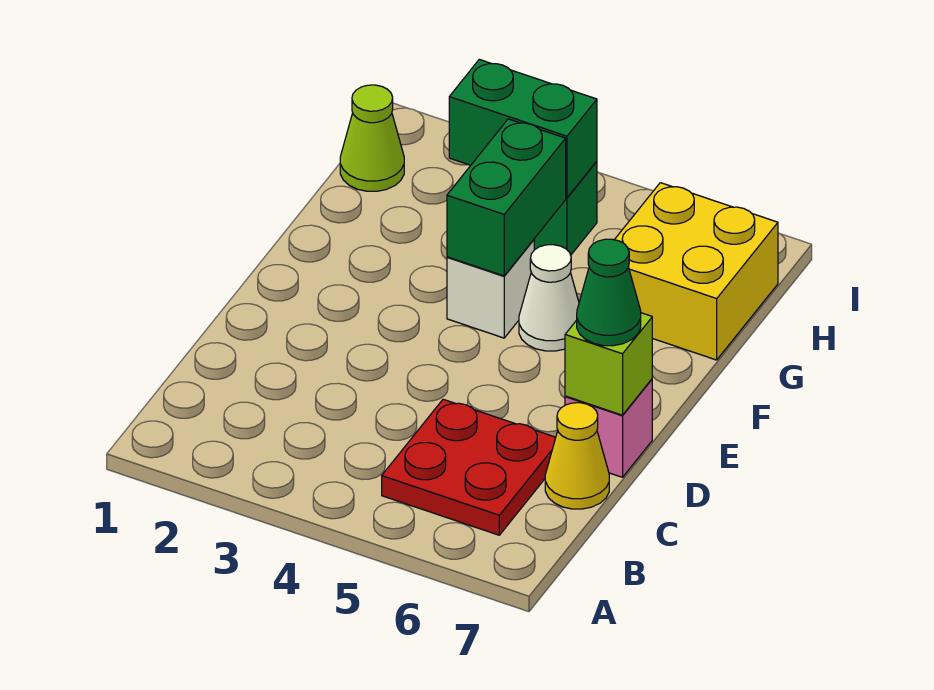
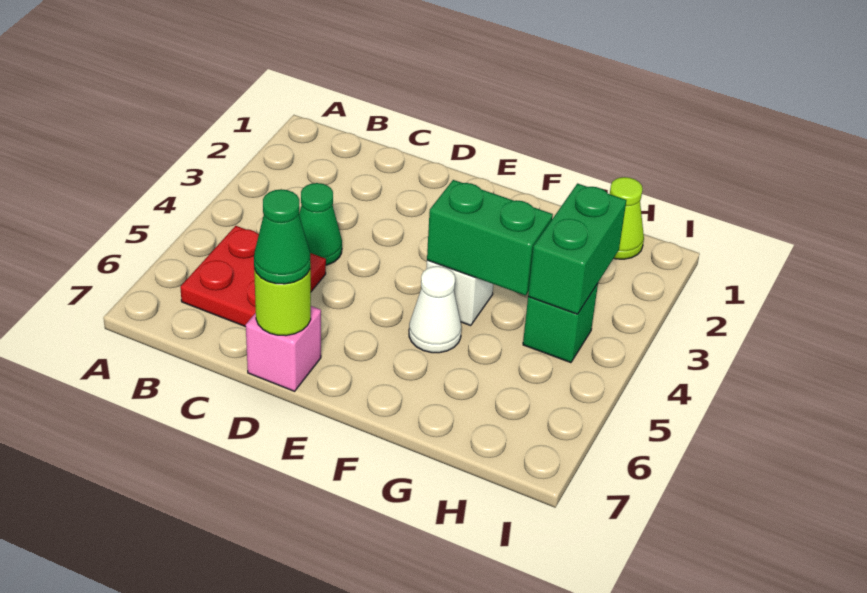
none -> green 1x1 cone [299,183,342,265]
yellow 1x1 cone [545,403,609,509] -> none
lime 1x1 brick [565,313,652,415] -> lime 1x1 round brick [254,264,311,336]
yellow 2x2 brick [615,183,778,360] -> none

